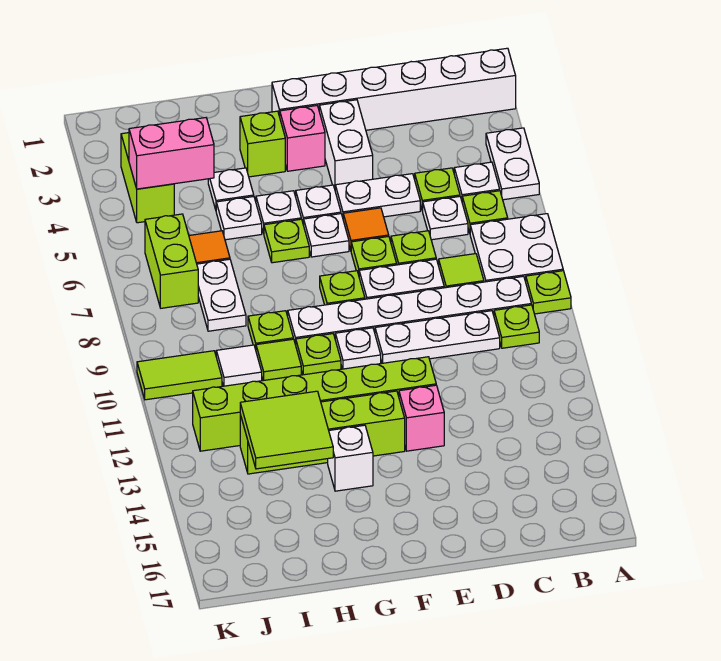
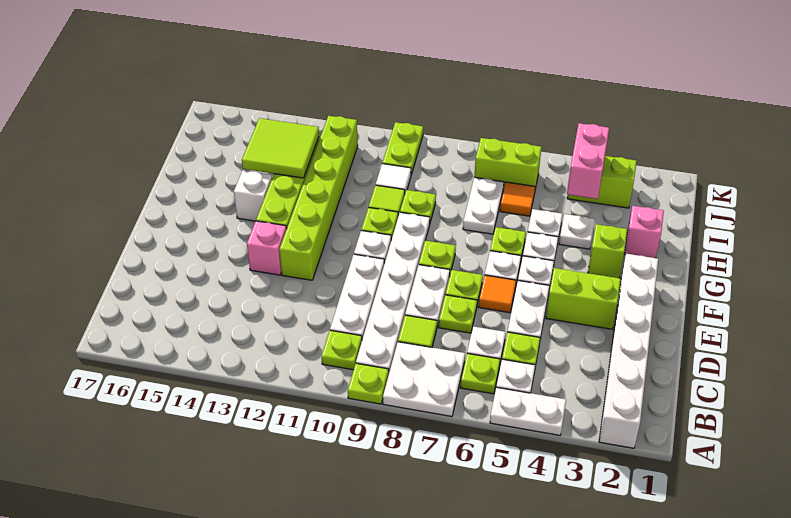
white 1x2 brick [319,100,373,189] -> lime 1x2 brick [546,268,621,329]
pink 1x1 brick [280,106,325,171] -> pink 1x1 brick moved to [624,206,664,258]
white 1x2 plate [197,259,246,331] -> white 1x2 plate turned to [463,177,504,234]
lime 1x2 tile [137,351,222,400] -> lime 1x2 plate [382,122,423,175]

